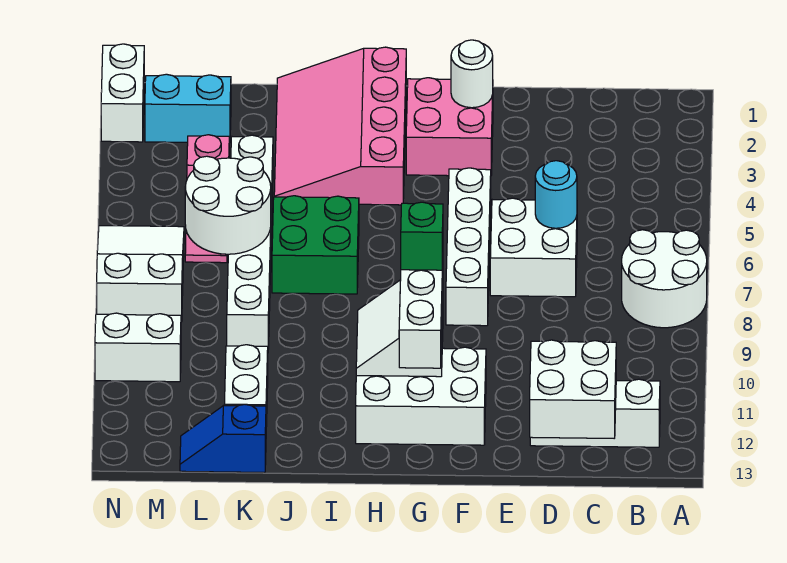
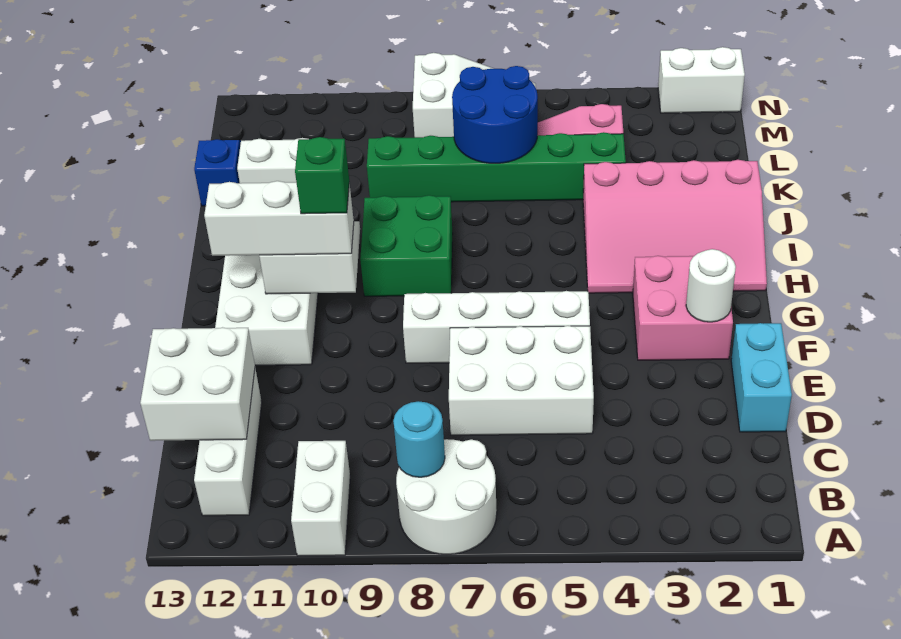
white 2x2 brick [490,198,577,297] -> white 2x3 brick [449,326,594,435]
cyan 1x1 round brick [535,161,577,228] -> cyan 1x1 round brick moved to [393,402,445,477]
pink 3x4 slope [274,47,406,205] -> pink 3x4 slope turned to [583,160,767,293]
green 2x2 brick [272,196,359,294] -> green 2x2 brick moved to [360,195,453,296]
white 1x6 brick [227,135,273,349] -> green 1x6 brick [367,132,626,202]
white 2x2 round brick [185,156,271,254] -> blue 2x2 round brick [452,66,538,163]
cyan 1x2 brick [145,74,231,143] -> cyan 1x2 brick moved to [731,323,792,432]
white 1x2 brick [95,313,181,382] -> white 1x2 brick moved to [291,441,350,556]

